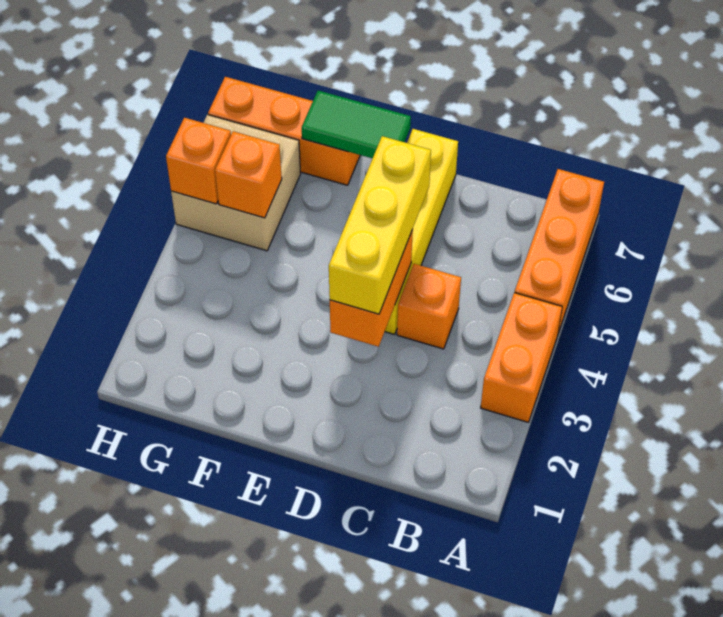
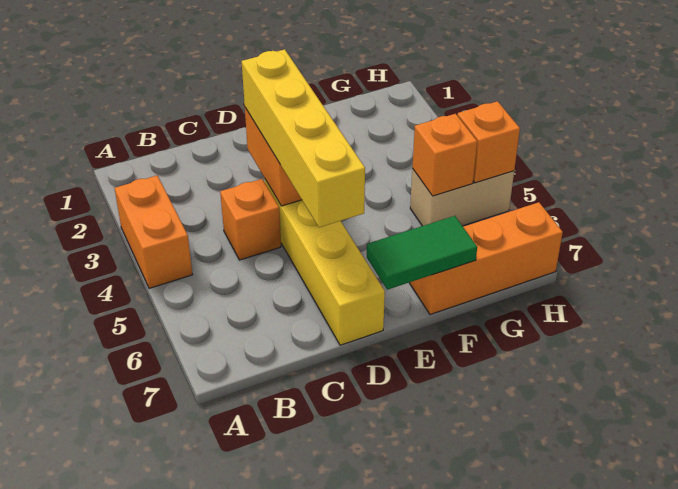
orange 1x3 brick [515,169,604,333] -> none
yellow 1x3 brick [329,136,431,314] -> yellow 1x4 brick [242,49,365,227]
tan 2x2 brick [171,115,301,251] -> tan 1x2 brick [410,169,514,226]

